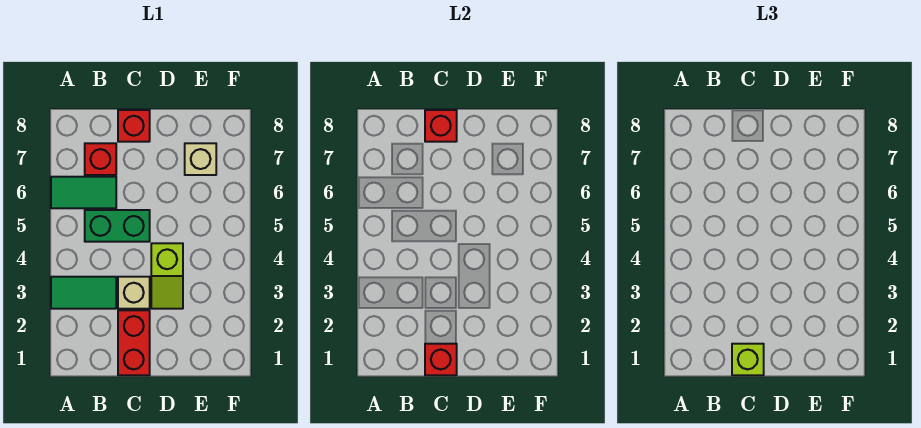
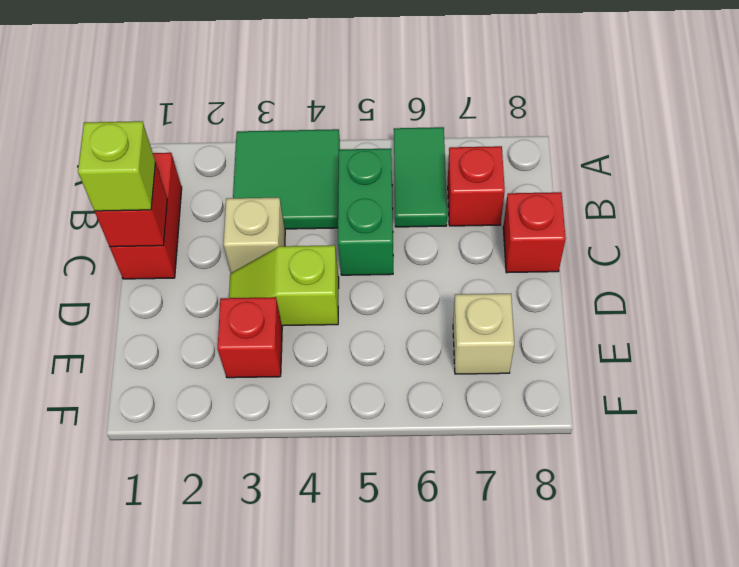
green 1x2 tile [51,277,116,309] -> green 2x2 tile [233,129,340,229]
red 1x2 brick [118,310,150,375] -> red 1x2 brick turned to [110,153,182,279]
red 1x1 brick [425,110,457,142] -> red 1x1 brick moved to [218,297,282,378]

